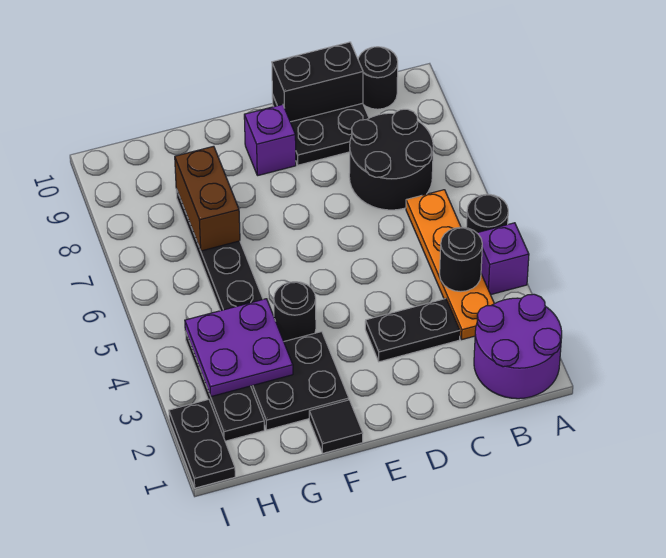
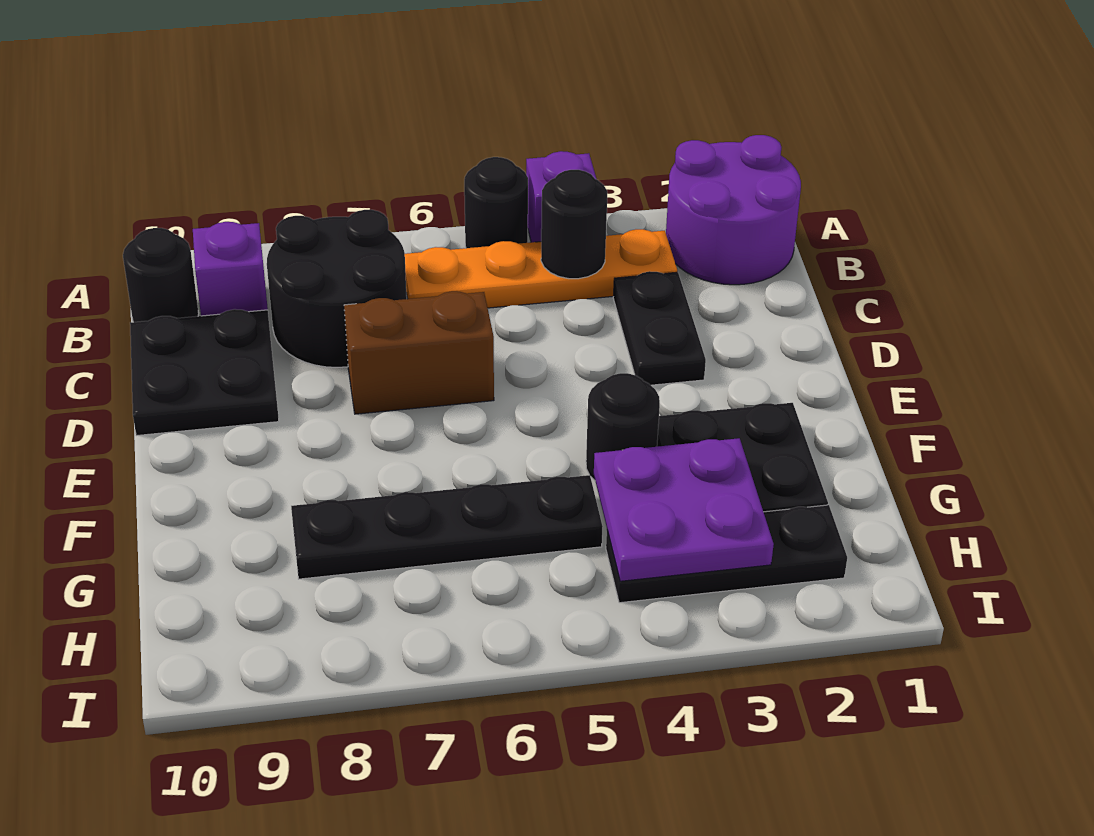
black 1x2 brick [272,42,363,122] -> none
purple 1x1 brick [244,104,296,176] -> purple 1x1 brick moved to [193,222,268,316]
black 1x1 tile [309,400,363,453] -> none
brown 1x2 brick [175,146,240,251] -> brown 1x2 brick moved to [344,291,494,414]
black 1x2 plate [169,399,235,488] -> none

